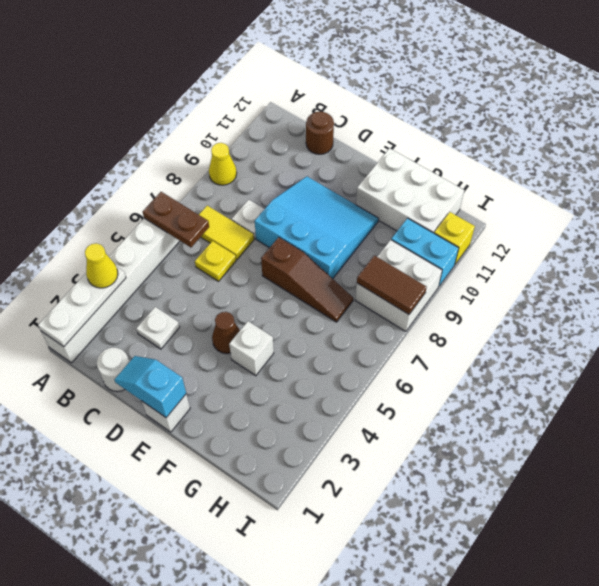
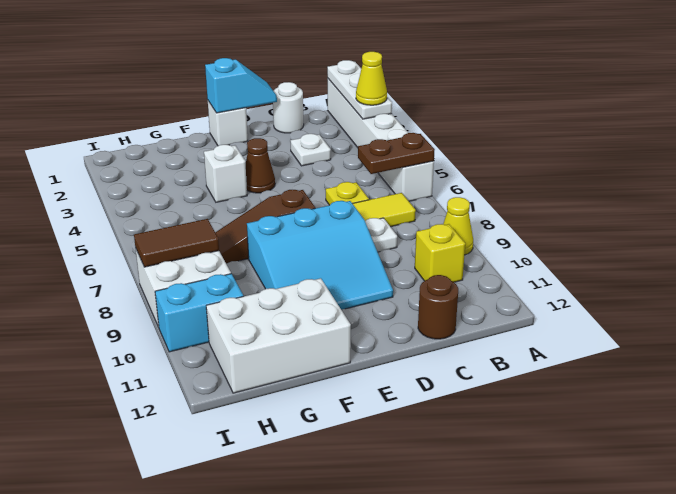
yellow 1x1 brick [434,212,475,264] -> yellow 1x1 brick moved to [415,224,465,282]

